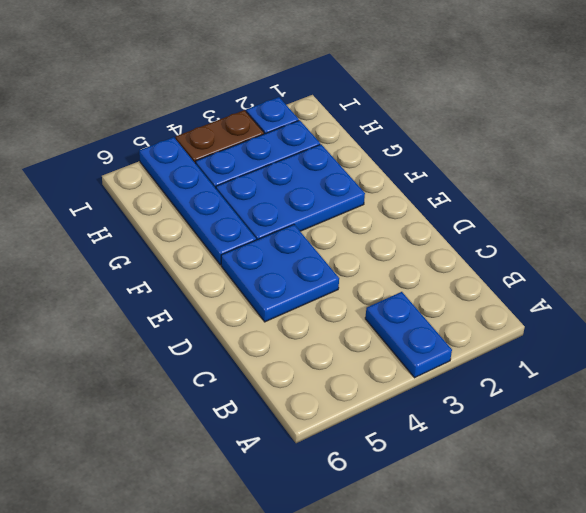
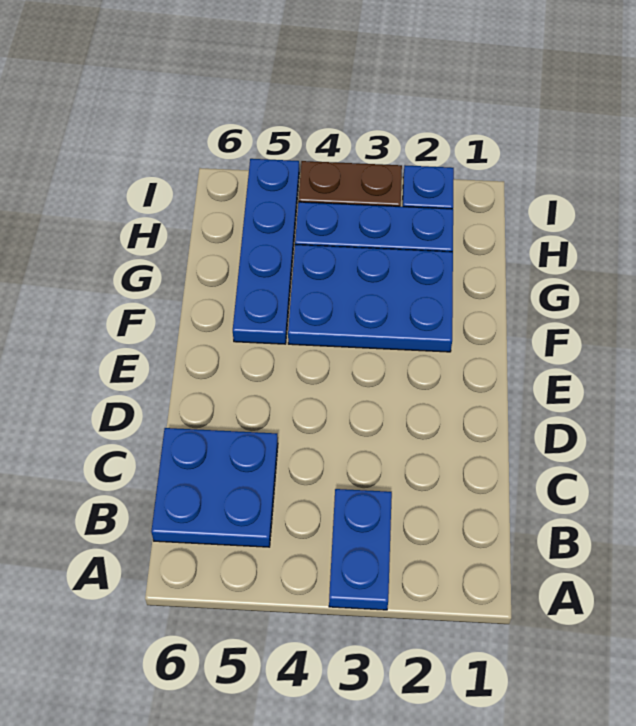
blue 2x2 plate [221,225,339,322] -> blue 2x2 plate moved to [151,428,278,547]

